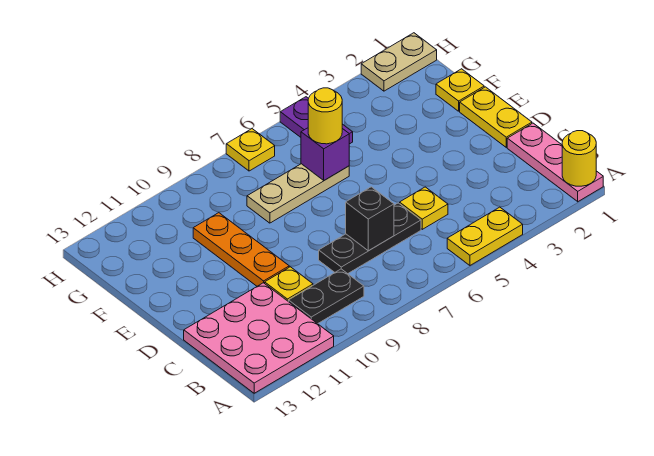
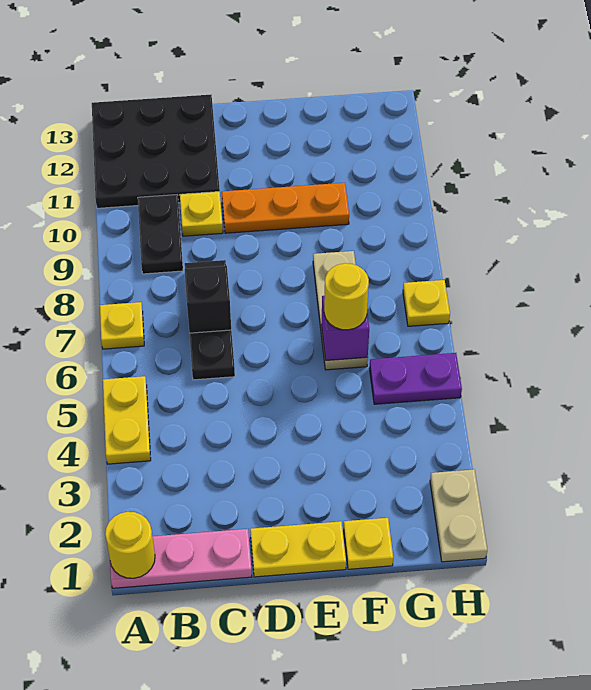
pink 3x3 plate [184,283,334,393] -> black 3x3 plate [92,95,220,208]
yellow 1x1 plate [400,187,448,229] -> yellow 1x1 plate moved to [100,302,144,349]

